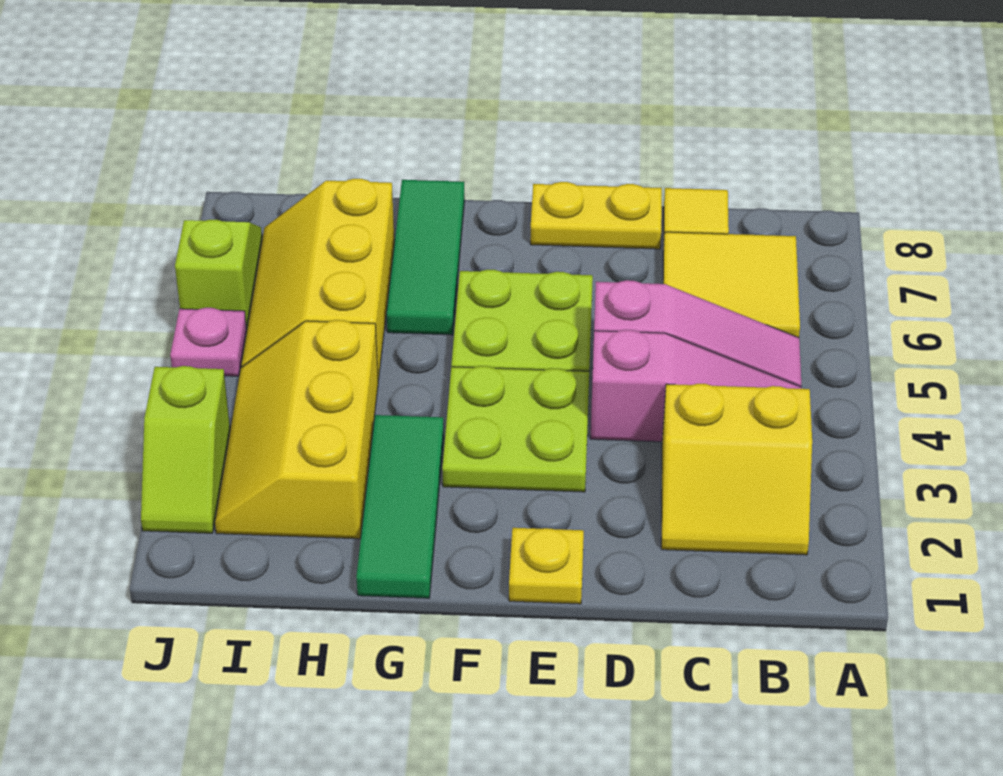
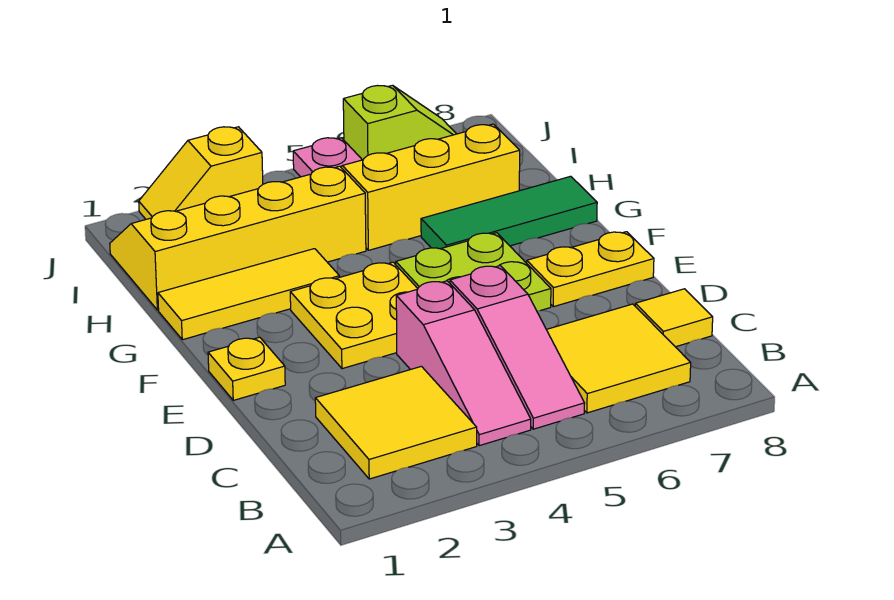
yellow 2x2 slope [661,384,812,555] -> yellow 2x2 tile [315,366,477,479]
yellow 1x2 plate [530,182,662,249] -> yellow 1x2 plate turned to [527,232,654,307]
lime 2x2 plate [442,366,589,492] -> yellow 2x2 plate [290,262,418,369]
green 1x3 tile [356,415,444,598] -> yellow 1x3 tile [158,249,339,340]
yellow 2x3 slope [215,320,378,539] -> yellow 2x4 slope [110,166,366,310]
lime 1x2 slope [141,366,230,533] -> yellow 1x2 slope [139,127,263,219]

